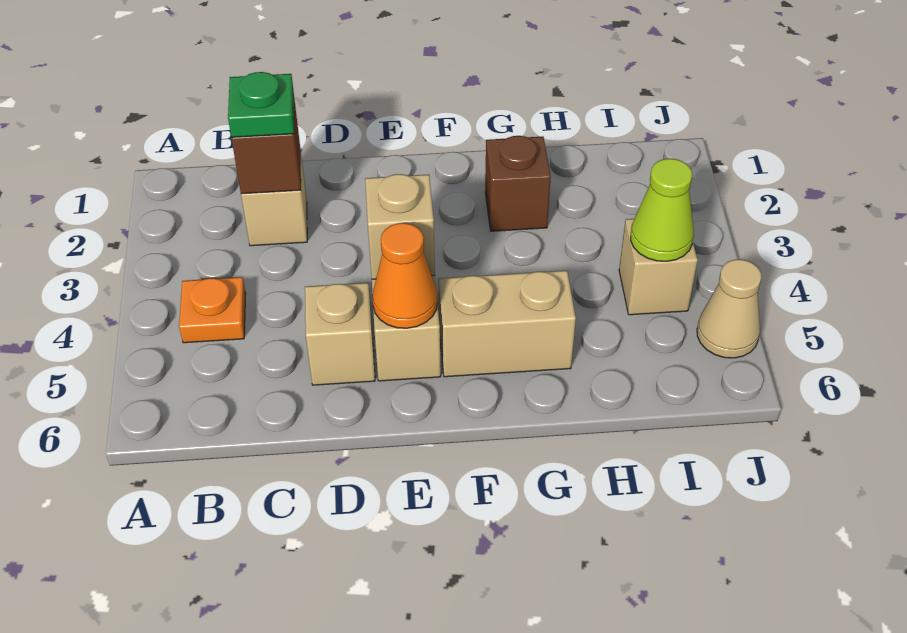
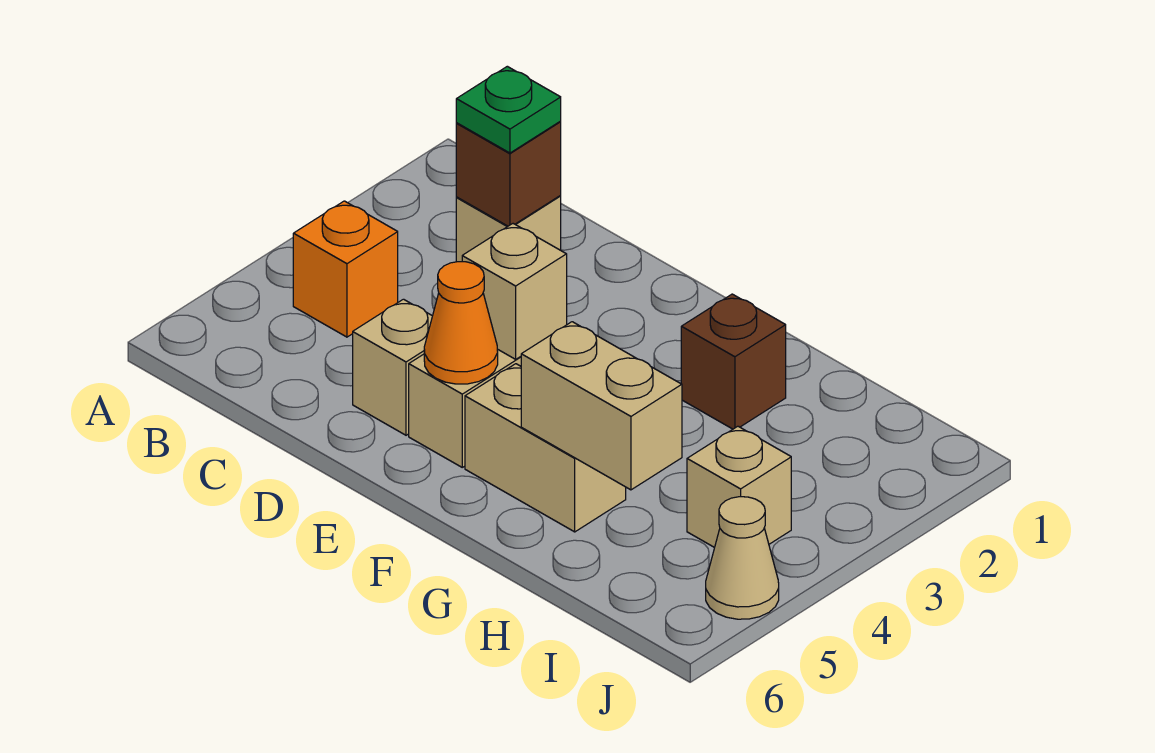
orange 1x1 plate [179,277,246,343] -> orange 1x1 brick [293,201,398,337]
none -> tan 1x2 brick [521,322,682,490]
lime 1x1 cone [631,159,694,261] -> none

